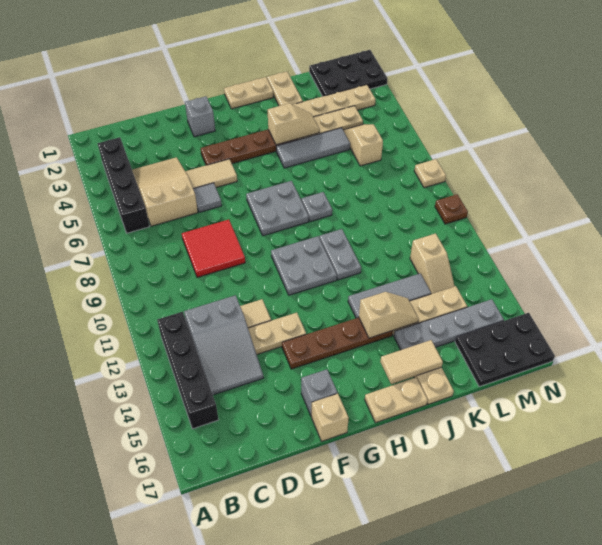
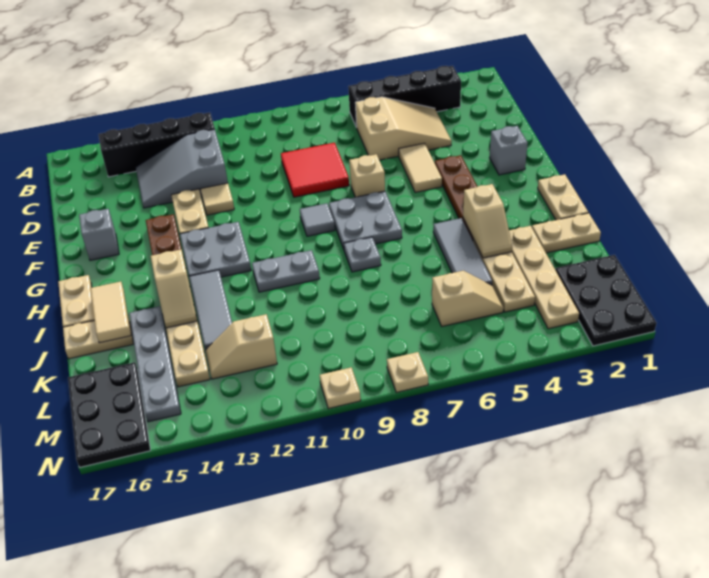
grey 1x1 tile [193,183,222,212] -> grey 1x1 tile moved to [300,203,335,236]
tan 1x1 brick [312,394,349,441] -> tan 1x1 brick moved to [349,154,385,197]
grey 2x2 plate [271,236,337,295] -> grey 2x2 plate moved to [180,222,251,277]
brown 1x1 plate [435,194,468,224] -> tan 1x1 plate [320,367,361,409]

